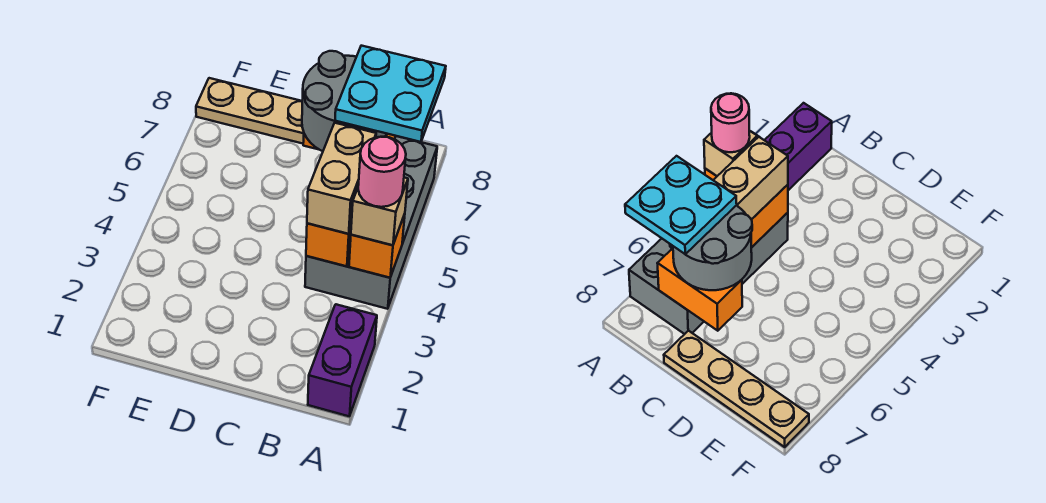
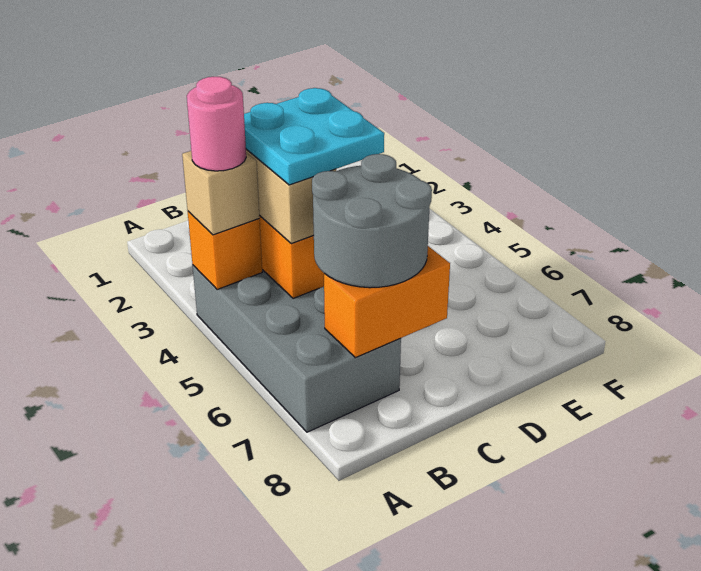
purple 1x2 brick [308,304,377,416] -> none
cyan 2x2 plate [335,46,446,142] -> cyan 2x2 plate moved to [244,88,384,185]
tan 1x4 plate [196,78,304,144] -> none

